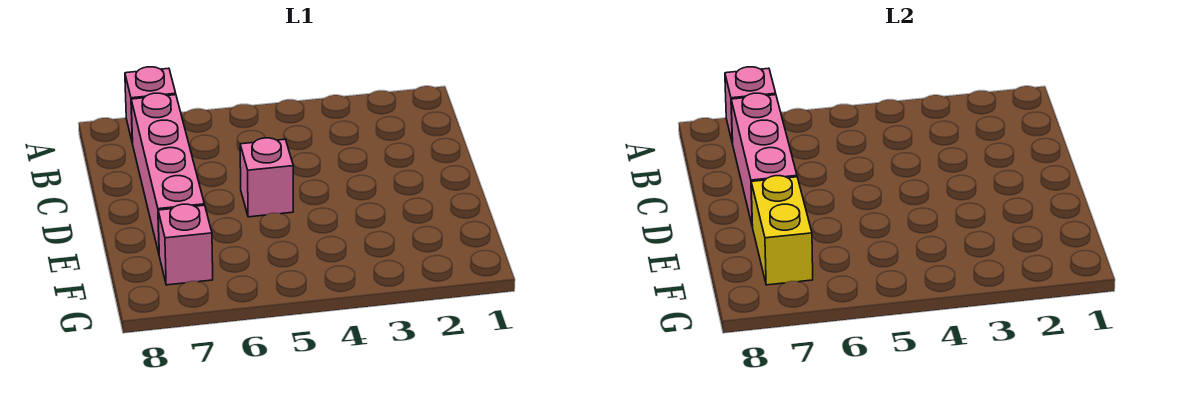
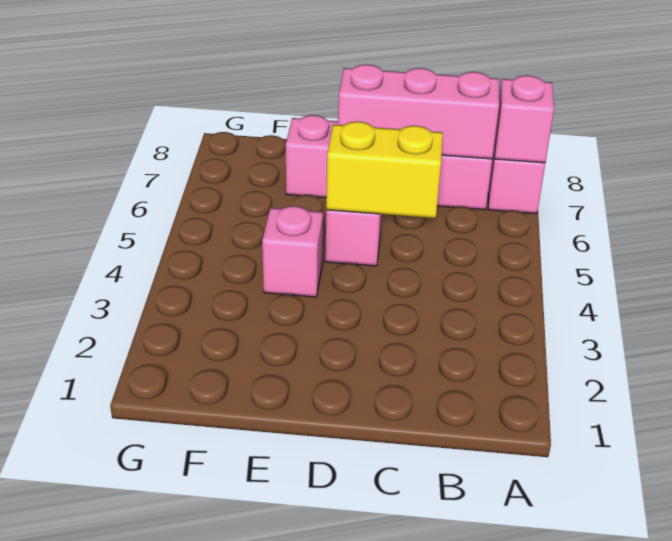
yellow 1x2 brick [751,176,813,285] -> yellow 1x2 brick moved to [326,121,443,218]
pink 1x1 brick [158,204,213,285] -> pink 1x1 brick moved to [262,206,323,297]

